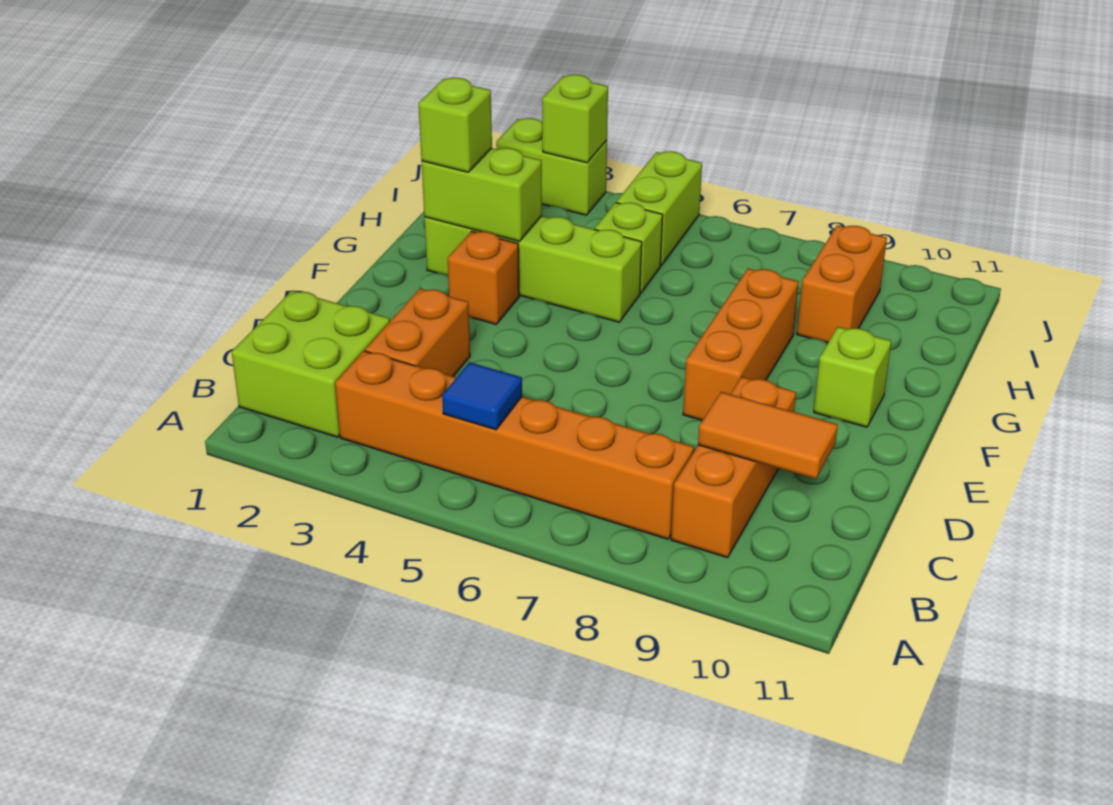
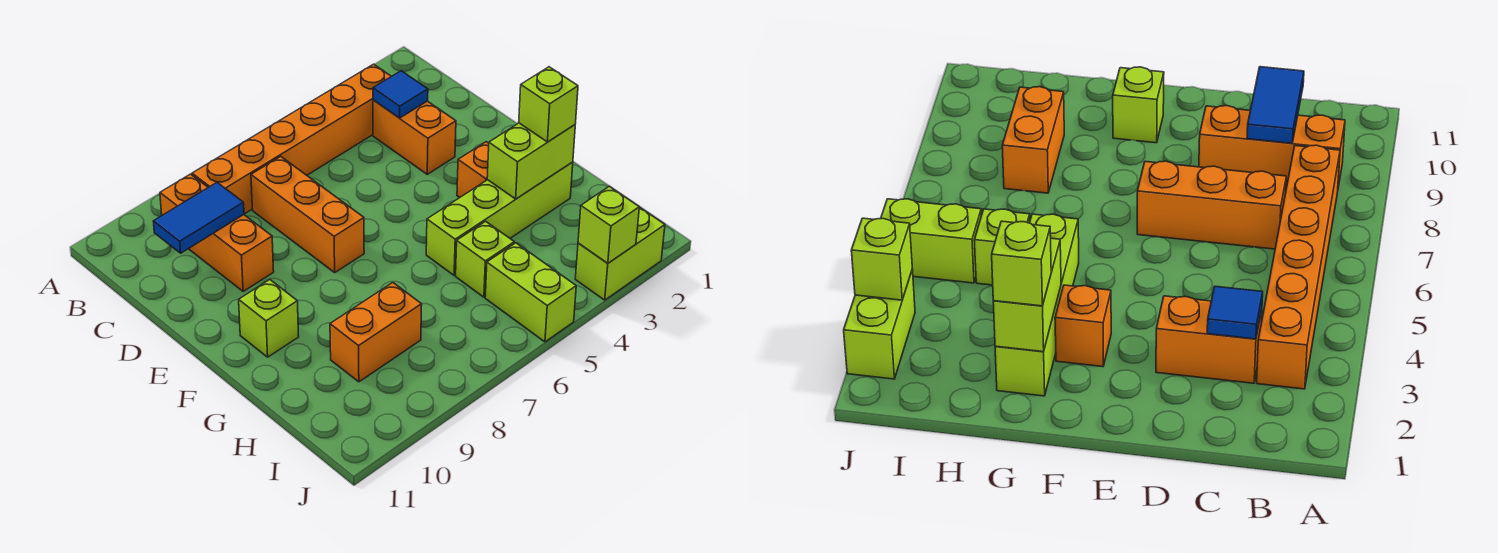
lime 2x2 brick [232,291,390,437] -> none
blue 1x1 tile [442,362,522,430] -> blue 1x1 tile moved to [373,71,428,118]
orange 1x2 tile [698,392,838,479] -> blue 1x2 tile [153,183,244,253]
orange 1x3 brick [683,269,799,420] -> orange 1x3 brick moved to [251,156,364,272]
orange 1x2 brick [797,225,887,343] -> orange 1x2 brick turned to [330,283,422,382]

